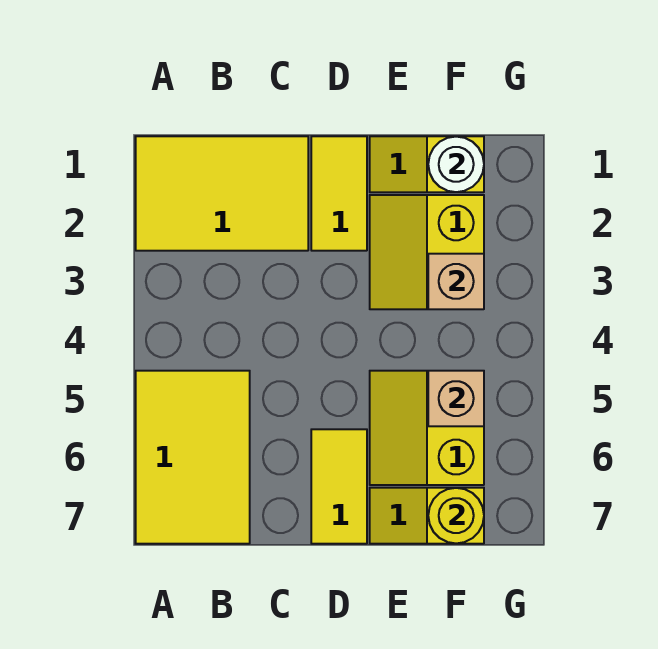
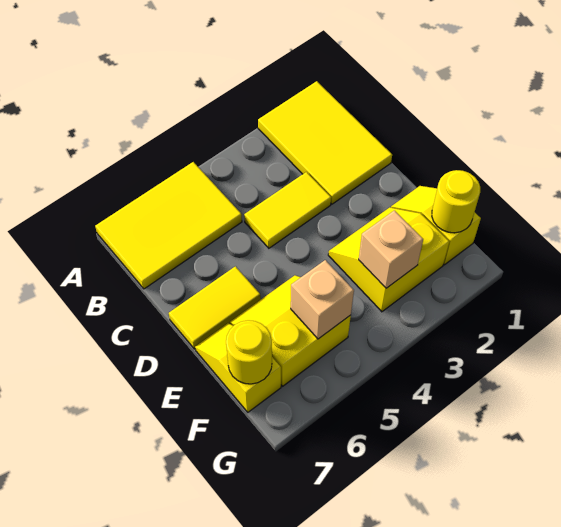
yellow 1x2 tile [311,136,367,251] -> yellow 1x2 tile moved to [244,172,331,248]
white 1x1 round brick [428,136,484,192] -> yellow 1x1 round brick [432,170,480,233]

